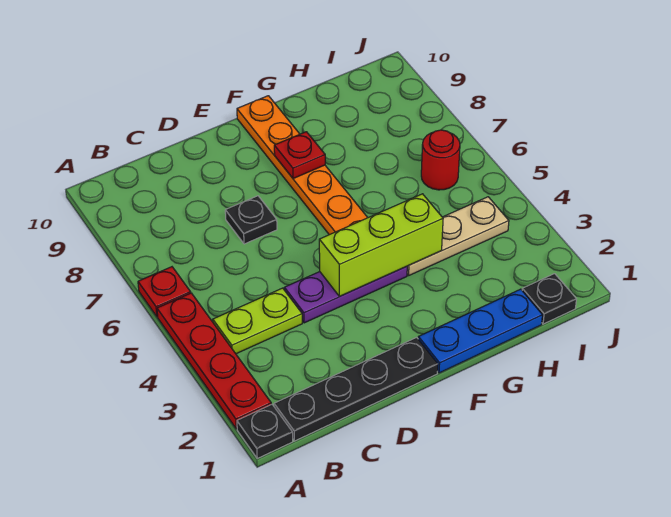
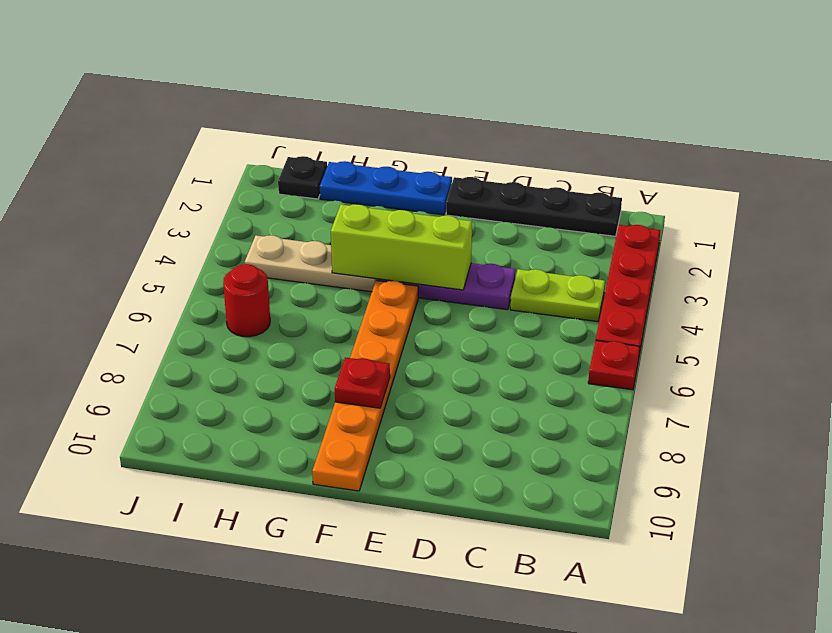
black 1x1 plate [237,404,293,458] -> none
black 1x1 plate [225,196,277,244] -> none

